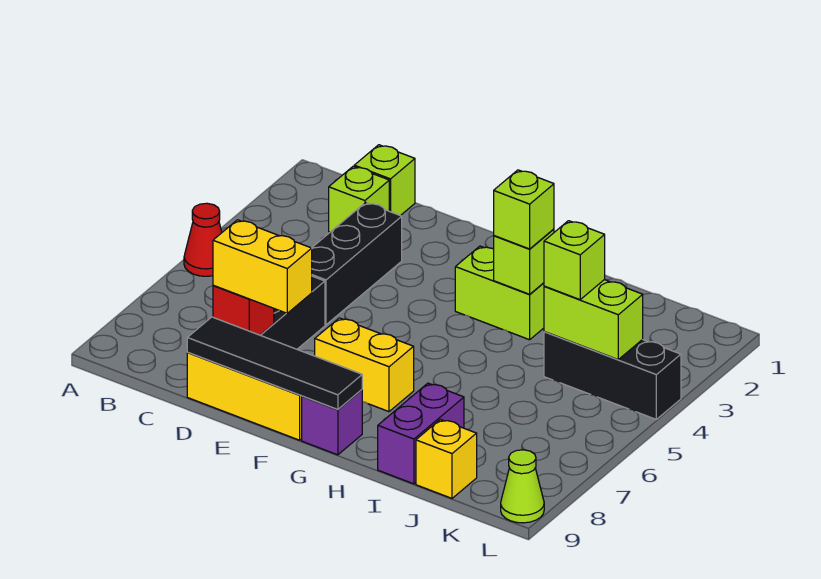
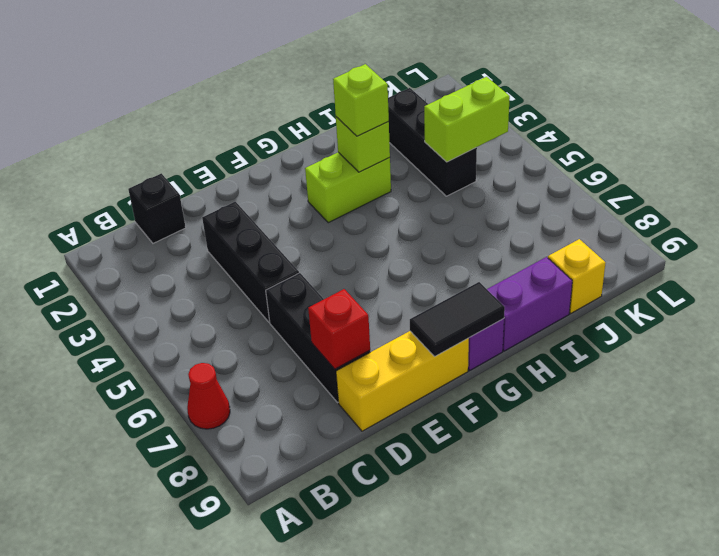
red 1x1 cone [184,203,222,276] -> red 1x1 cone moved to [187,363,230,429]
lime 1x1 brick [354,145,415,216] -> black 1x1 brick [128,173,186,243]
lime 1x1 brick [329,166,389,232] -> none
yellow 1x2 brick [213,220,312,313] -> none
black 1x4 tile [187,317,362,409] -> black 1x2 tile [410,282,505,357]
yellow 1x2 brick [315,318,414,412] -> none
purple 1x2 brick [378,383,464,484] -> purple 1x2 brick turned to [487,257,572,351]
black 1x3 brick [544,332,681,419] -> black 1x3 brick turned to [388,88,477,196]
lime 1x1 brick [544,221,605,300] -> none
lime 1x1 cone [501,450,544,523] -> none

